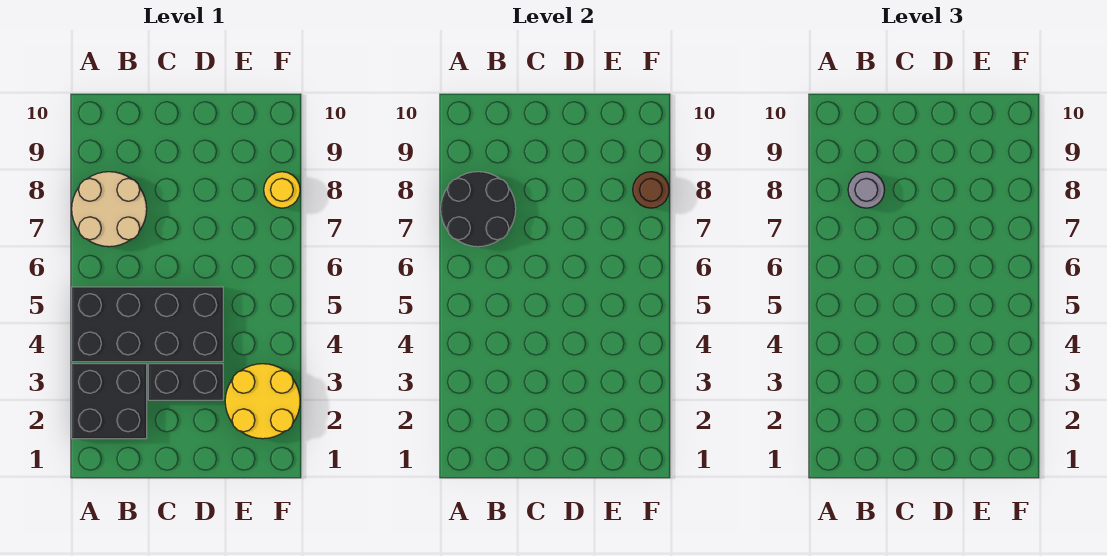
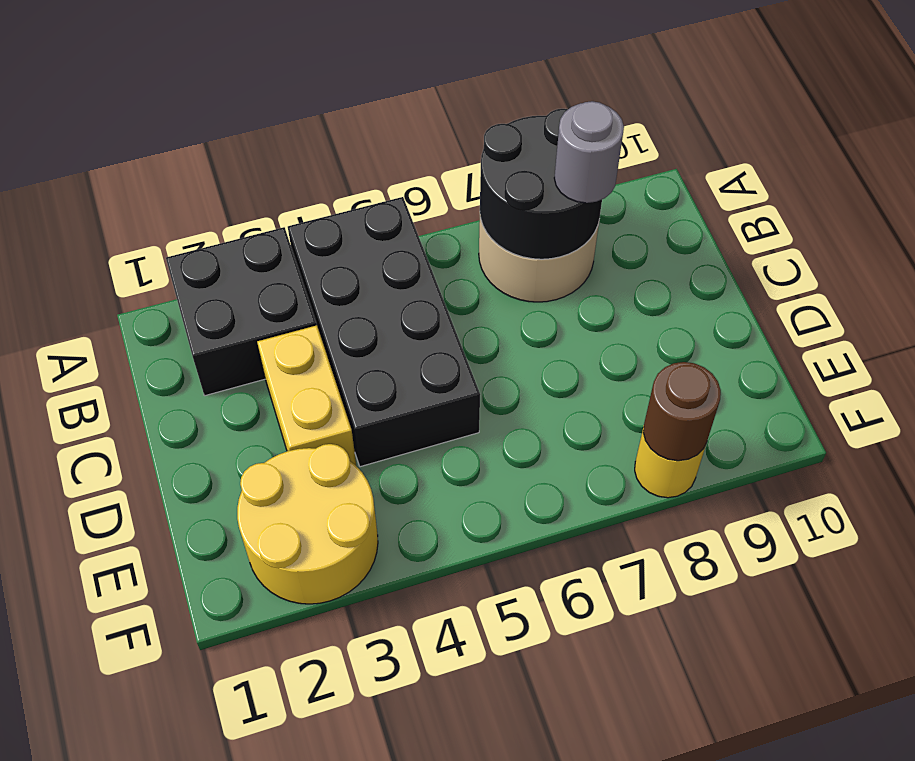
black 1x2 brick [148,364,223,400] -> yellow 1x2 brick [257,325,356,465]

